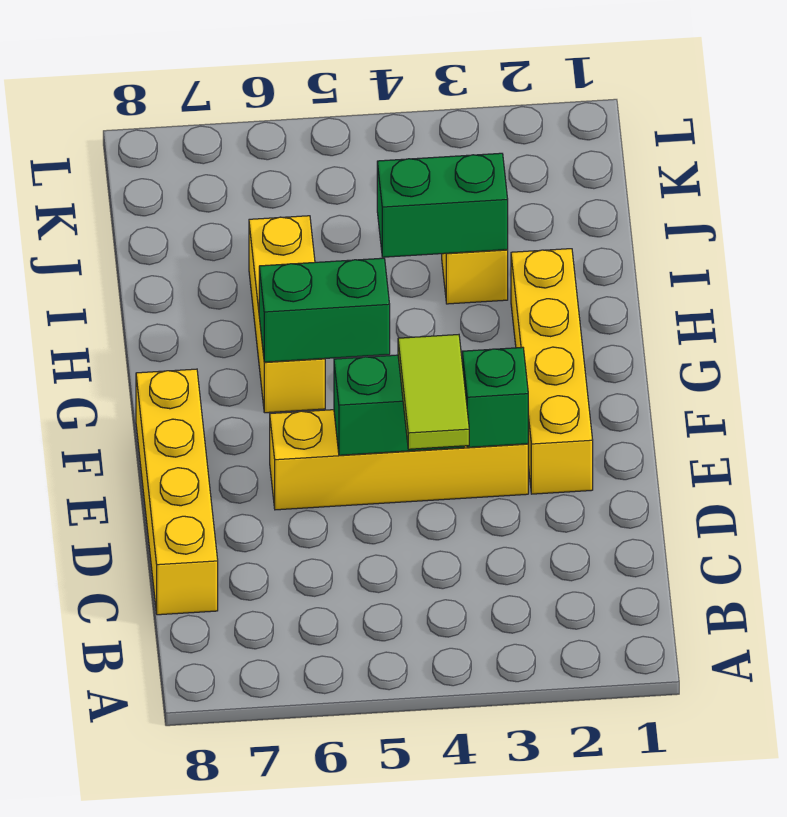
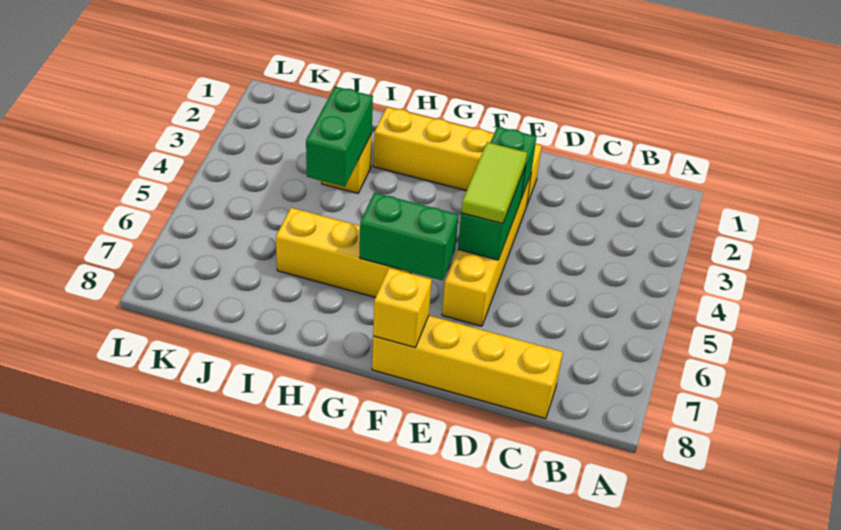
lime 1x2 tile [398,335,469,449] -> lime 1x2 tile turned to [461,142,527,224]
none -> yellow 1x1 brick [373,268,432,348]
green 1x2 brick [259,258,390,362] -> green 1x2 brick turned to [360,193,458,280]

